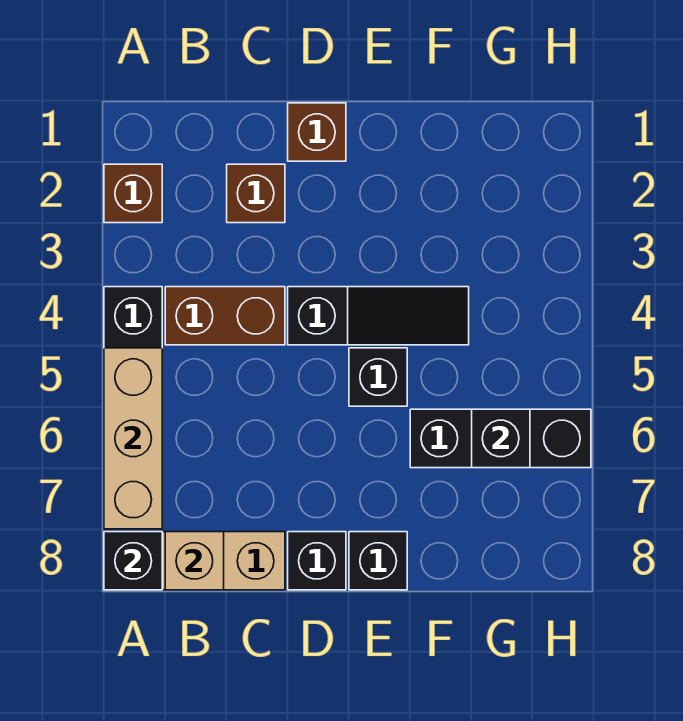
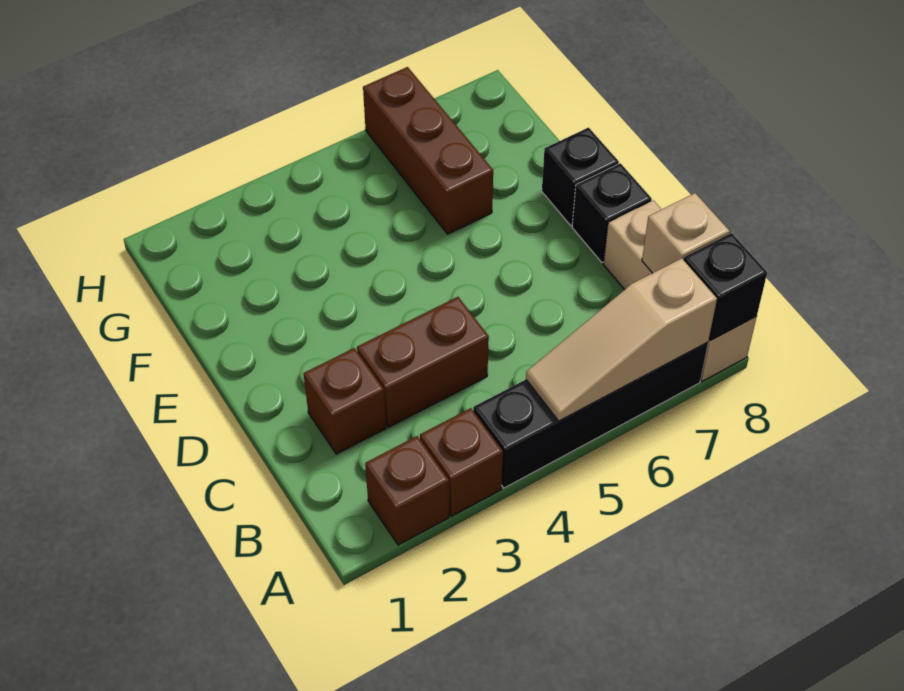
tan 1x3 brick [104,348,162,529] -> tan 1x3 slope [526,258,717,421]
brown 1x2 brick [165,287,285,345] -> brown 1x2 brick turned to [357,297,489,427]
brown 1x1 brick [288,103,346,161] -> brown 1x1 brick moved to [420,408,503,516]
black 1x3 slope [288,287,469,345] -> none
black 1x1 brick [349,348,407,406] -> none
black 1x3 brick [410,409,591,468] -> brown 1x3 brick [363,67,493,234]
black 1x1 brick [472,409,530,468] -> none

